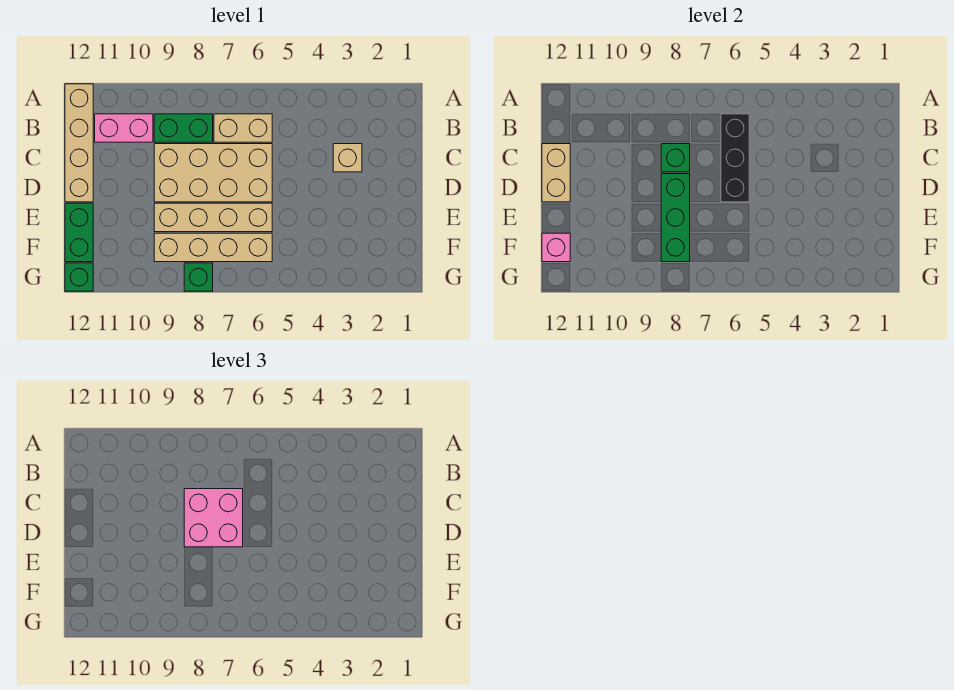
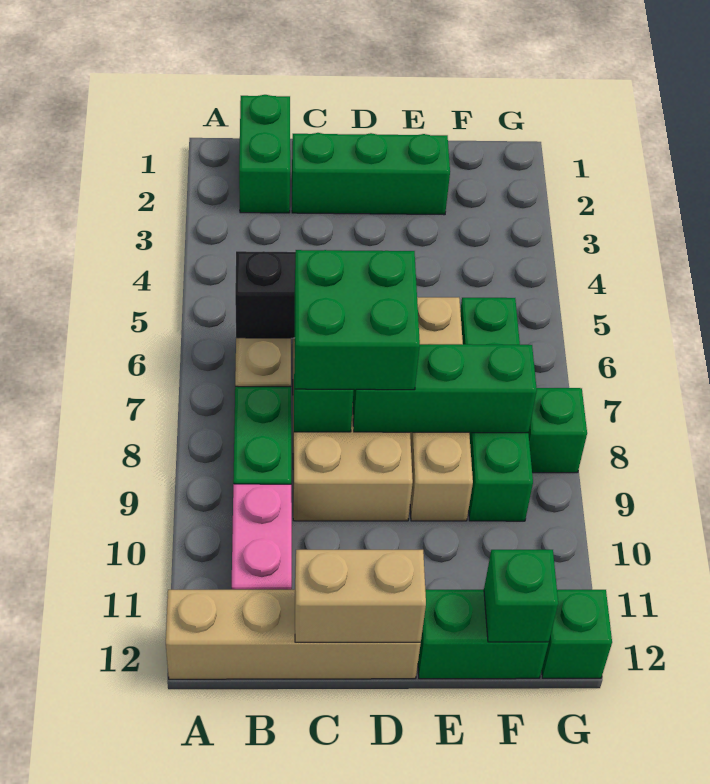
none -> green 1x2 brick [239,95,290,213]
none -> green 1x3 brick [292,133,450,215]
tan 1x1 brick [333,144,362,172] -> none
pink 2x2 brick [184,489,243,547] -> green 2x2 brick [295,250,420,390]
tan 1x4 brick [154,233,272,262] -> green 1x4 brick [460,298,533,521]
pink 1x1 brick [542,233,570,262] -> green 1x1 brick [484,550,558,642]

